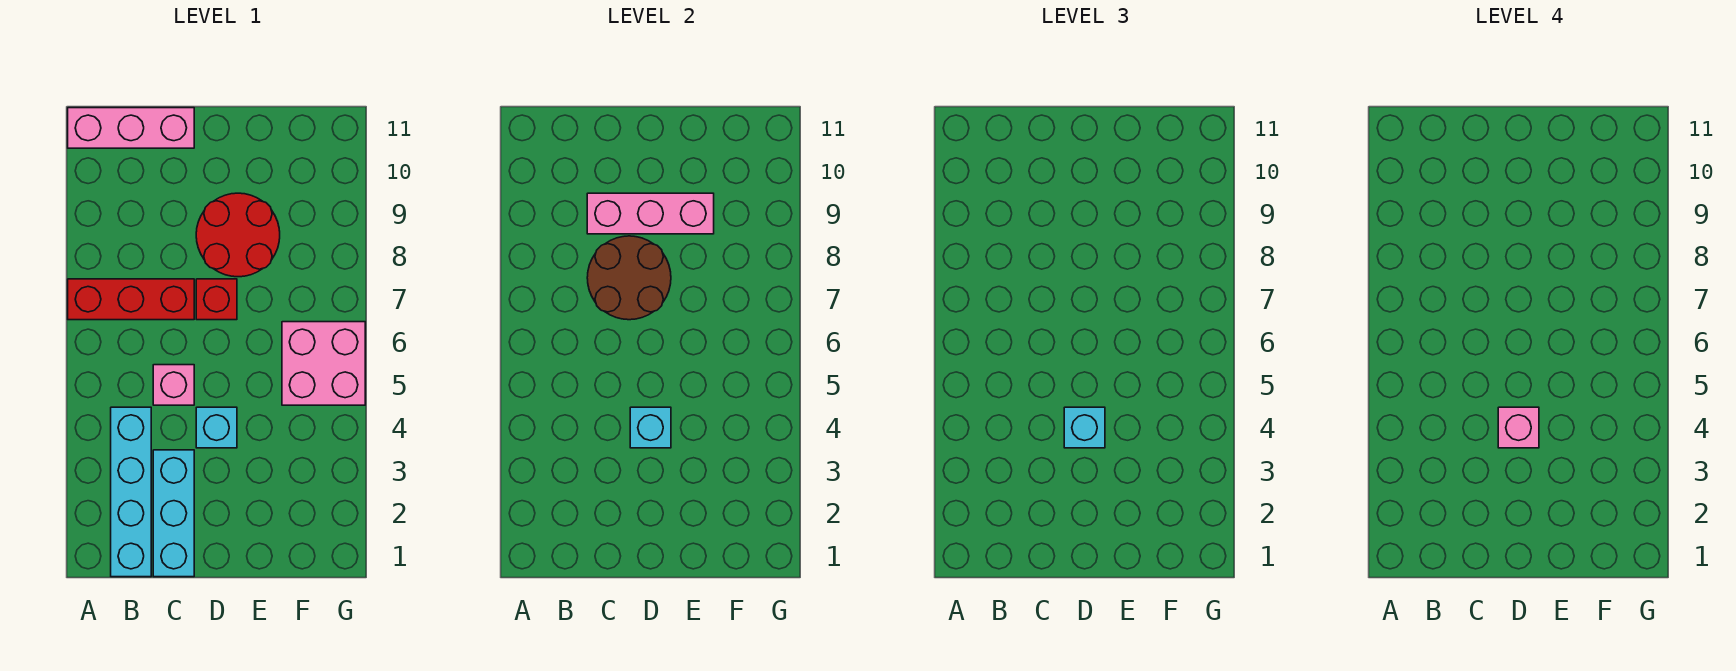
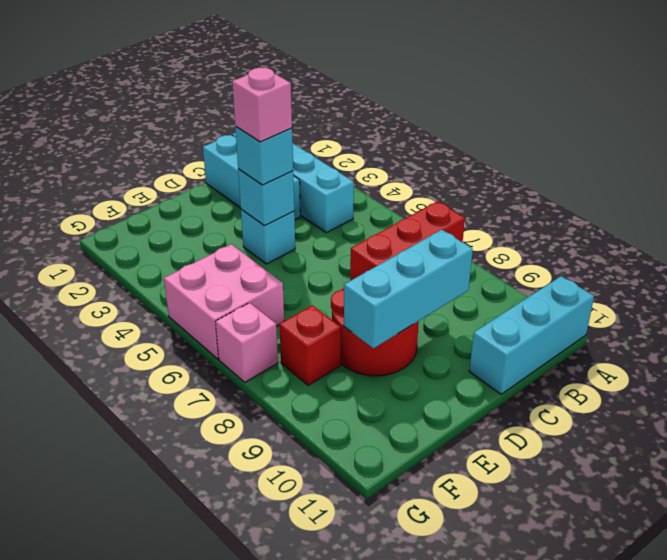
pink 1x3 brick [68,108,194,148] -> cyan 1x3 brick [469,276,594,394]
pink 1x1 brick [153,365,194,405] -> pink 1x1 brick moved to [215,303,278,382]
brown 2x2 round brick [587,236,671,320] -> none
pink 1x3 brick [587,193,714,234] -> cyan 1x3 brick [344,230,473,348]
red 1x1 brick [196,279,237,320] -> red 1x1 brick moved to [279,305,341,385]

